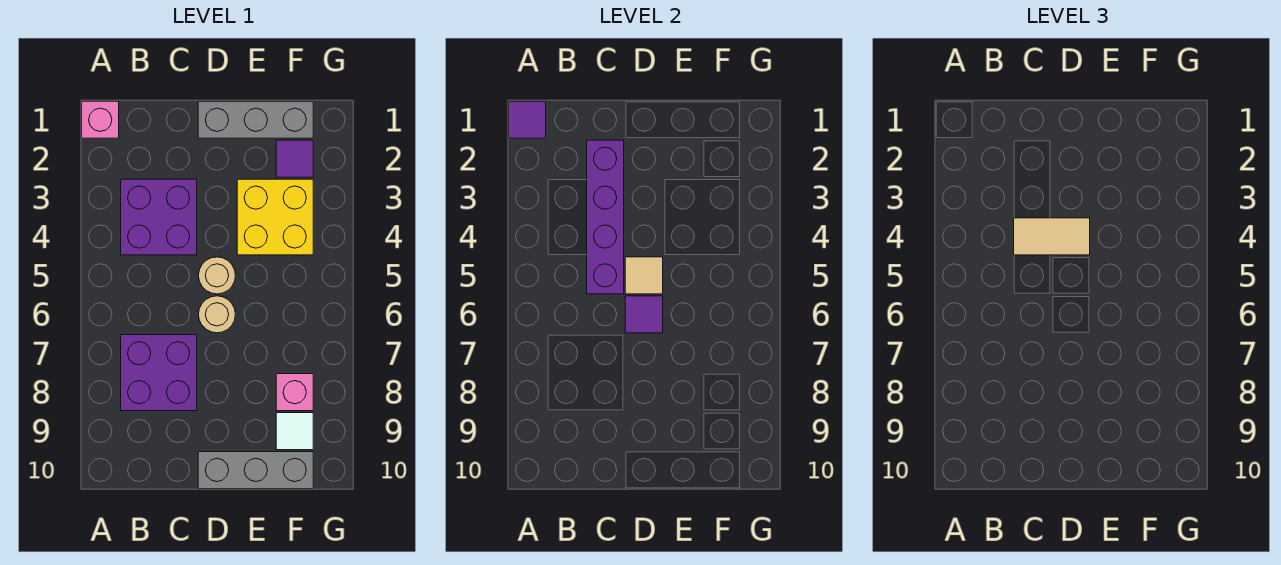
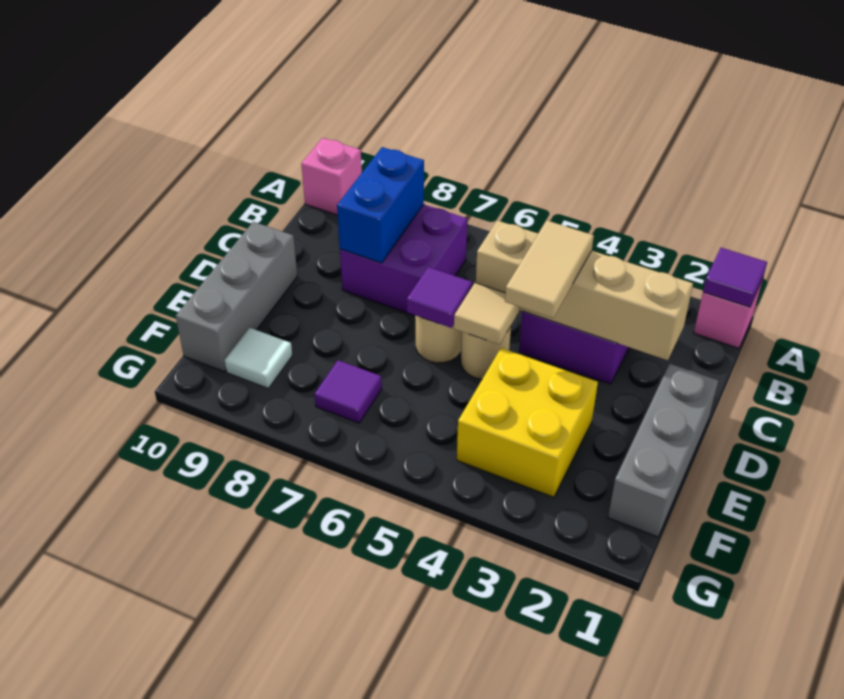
none -> blue 1x2 brick [337,147,424,263]
purple 1x4 brick [587,140,624,294] -> tan 1x4 brick [476,220,693,360]
purple 1x1 tile [276,140,313,177] -> purple 1x1 tile moved to [314,360,382,423]
pink 1x1 brick [276,374,313,411] -> pink 1x1 brick moved to [301,138,362,215]

